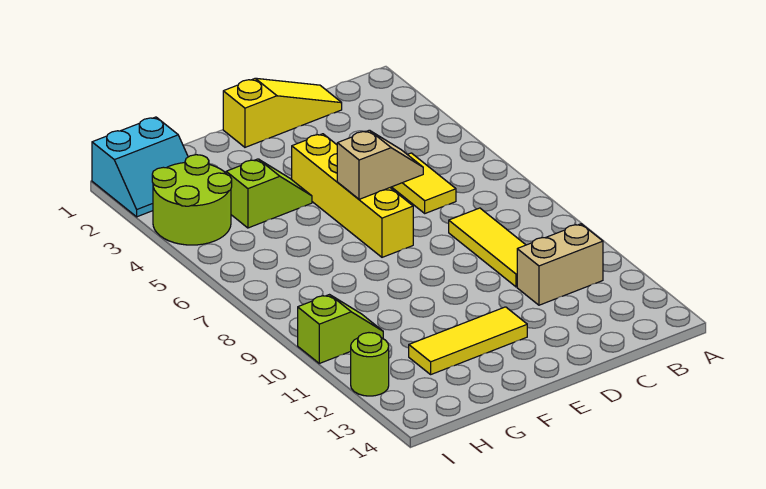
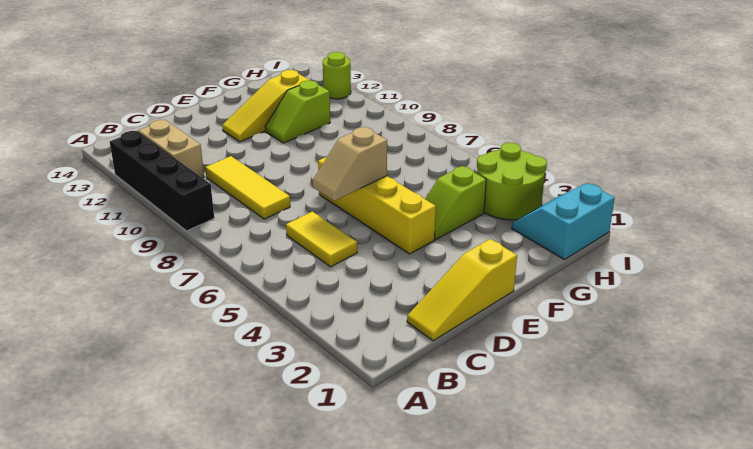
none -> black 1x4 brick [110,131,214,231]
tan 1x2 brick [517,224,603,305] -> tan 1x2 brick turned to [138,120,204,178]
yellow 1x3 tile [409,307,527,374] -> yellow 1x3 slope [222,70,310,142]
lime 1x2 slope [298,295,383,363] -> lime 1x2 slope moved to [265,80,330,143]

